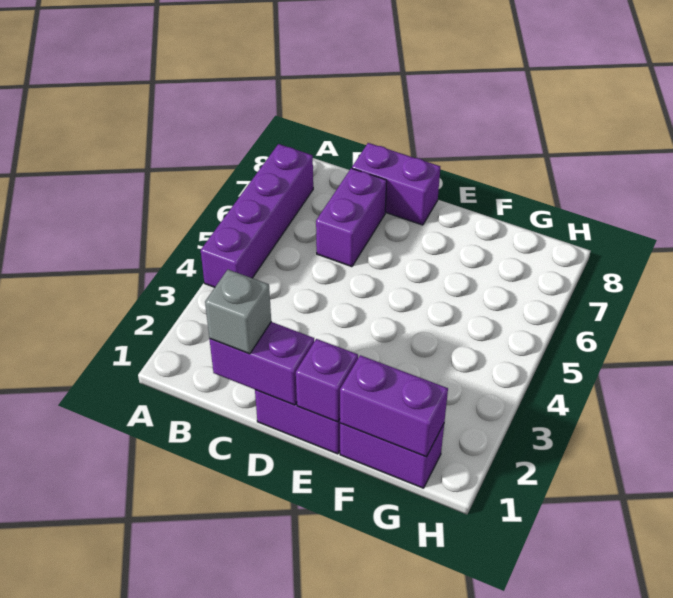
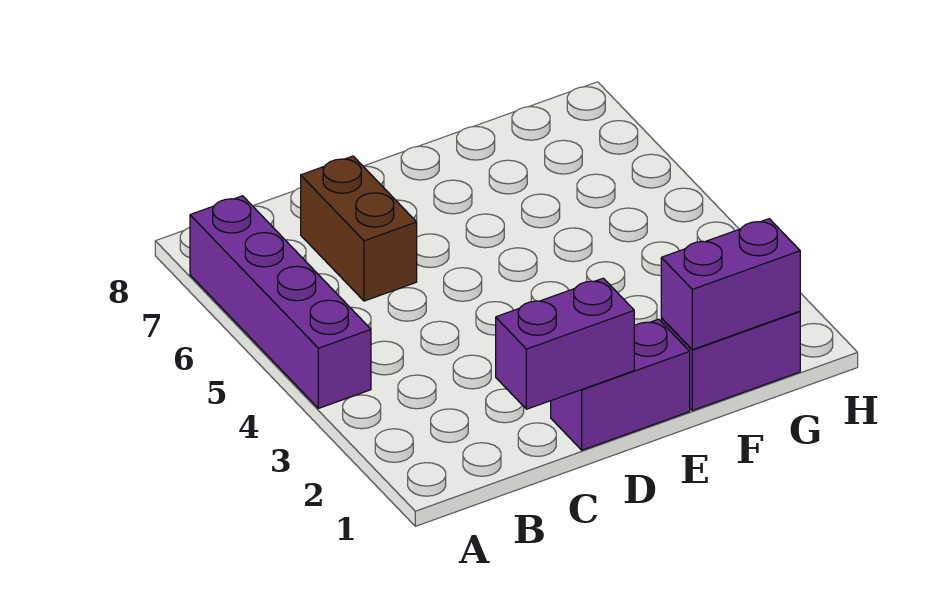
grey 1x1 brick [205,270,271,354] -> none
purple 1x2 brick [316,168,387,267] -> brown 1x2 brick [301,156,417,301]
purple 1x2 brick [352,143,440,225] -> none
purple 1x1 brick [296,339,358,422] -> none

